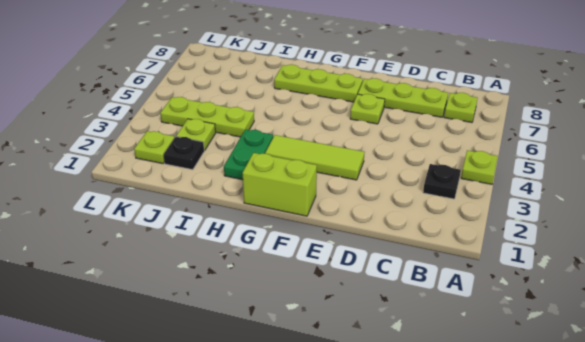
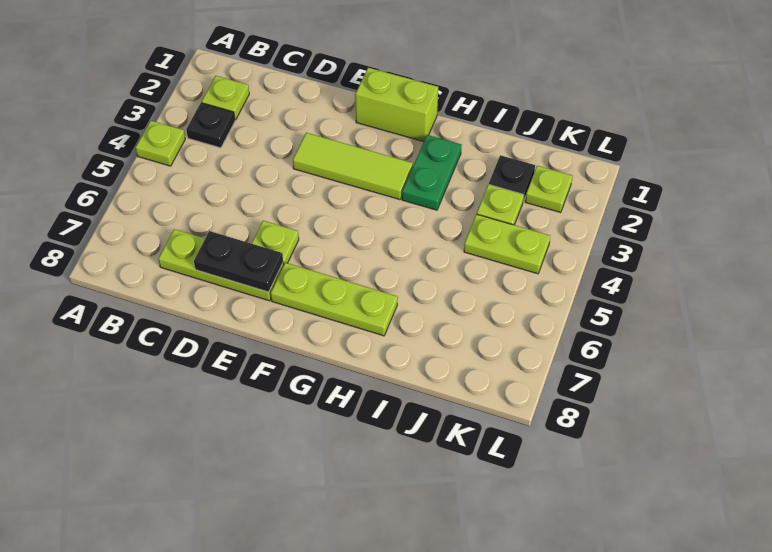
lime 1x1 plate [444,93,477,122] -> lime 1x1 plate moved to [202,76,249,120]
none -> black 1x2 plate [194,231,283,292]
lime 1x3 plate [160,97,254,137] -> lime 1x2 plate [464,214,550,274]

